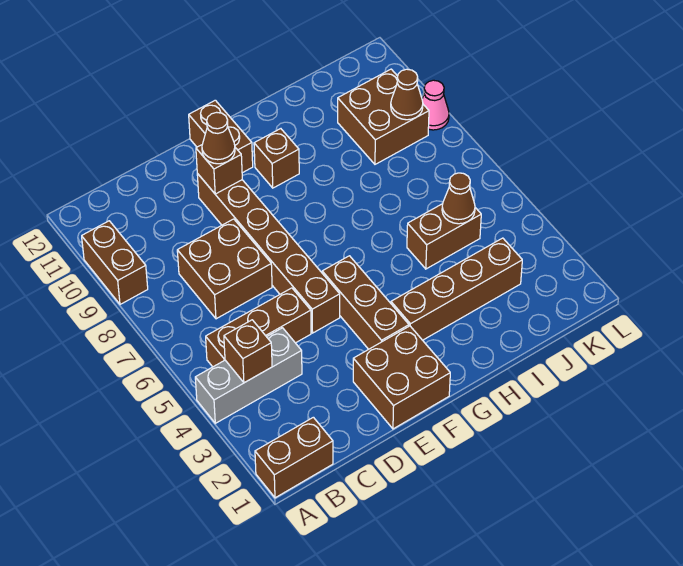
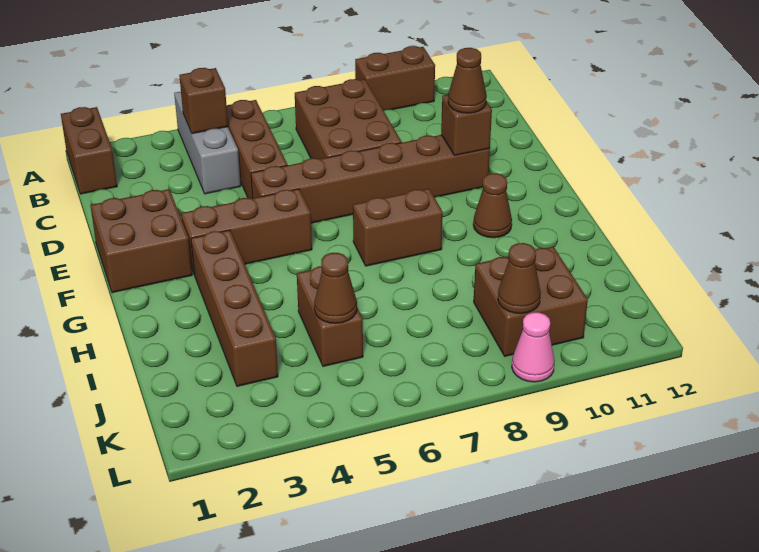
brown 2x2 brick [177,219,272,319] -> brown 2x3 brick [295,79,402,159]
brown 1x2 brick [189,100,253,173] -> brown 1x2 brick moved to [353,189,443,266]
brown 1x1 brick [254,129,299,188] -> brown 1x1 cone [473,174,512,238]

